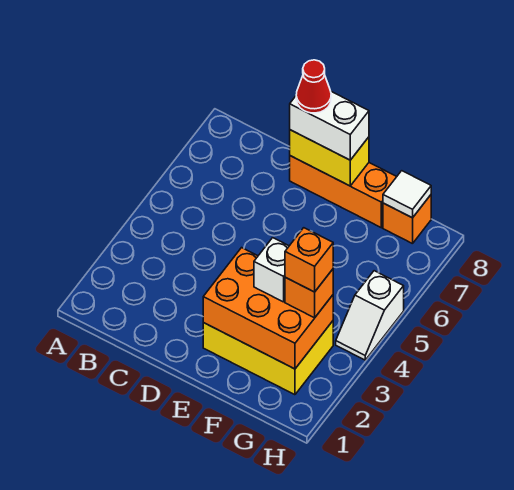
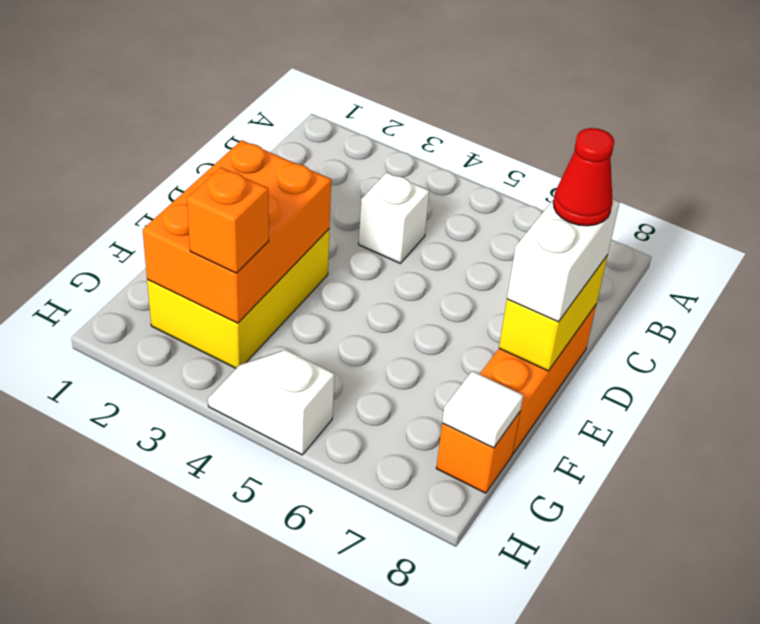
white 1x1 brick [254,238,289,302] -> white 1x1 brick moved to [359,173,429,263]
orange 1x1 brick [285,228,333,292] -> none

